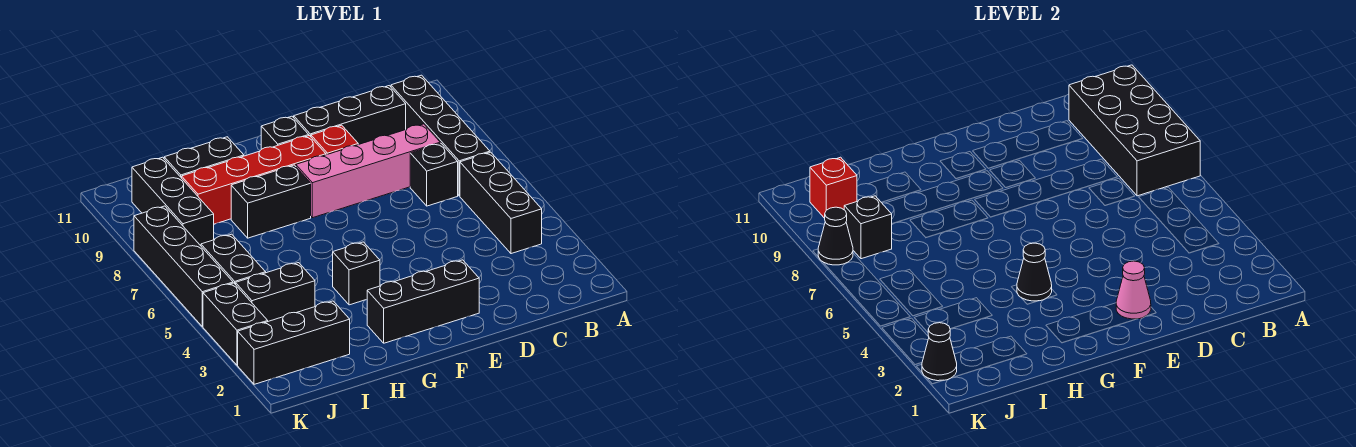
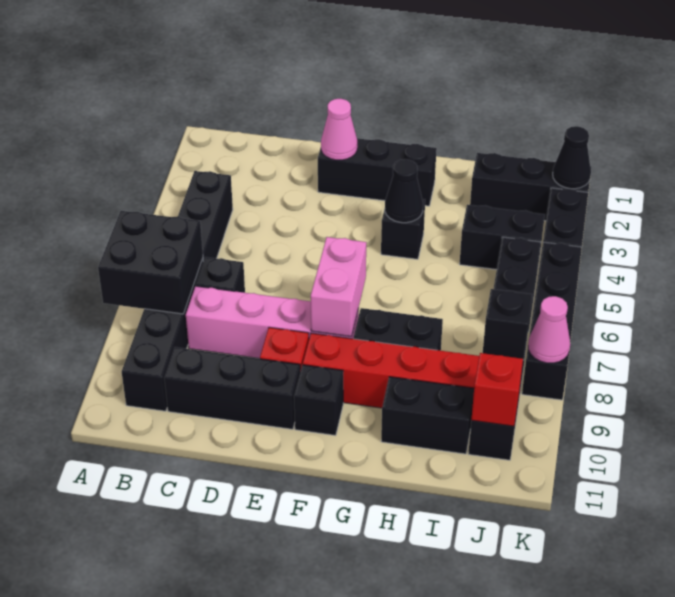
black 2x4 brick [1069,65,1200,196] -> black 2x2 brick [98,211,203,314]
none -> pink 1x2 brick [311,237,366,337]
black 1x1 cone [818,207,853,265] -> pink 1x1 cone [528,296,570,363]

